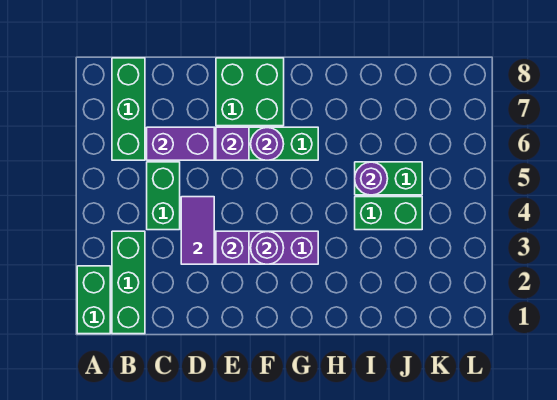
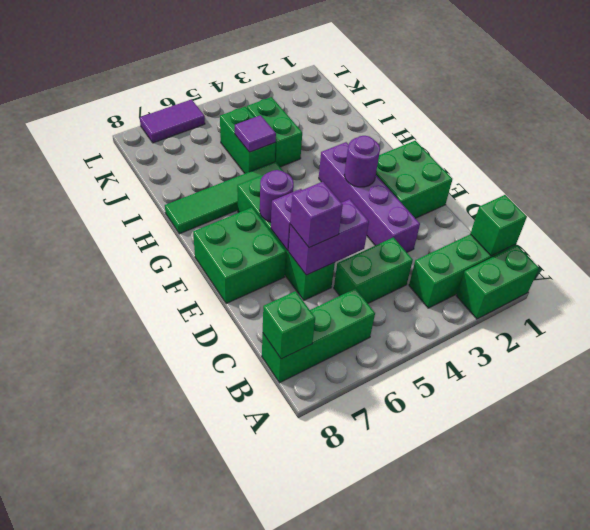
none -> green 1x1 brick [470,195,527,256]
none -> green 1x1 brick [263,291,315,359]
purple 1x2 brick [147,127,214,160] -> purple 1x2 brick turned to [289,199,369,275]
purple 1x2 tile [181,197,214,264] -> purple 1x2 tile moved to [140,99,205,143]
none -> green 2x2 brick [376,141,452,218]
purple 1x1 brick [216,231,249,264] -> purple 1x1 brick moved to [290,182,343,248]
none -> green 1x4 tile [165,162,284,234]
purple 1x1 round brick [355,162,388,195] -> purple 1x1 tile [235,115,276,152]

